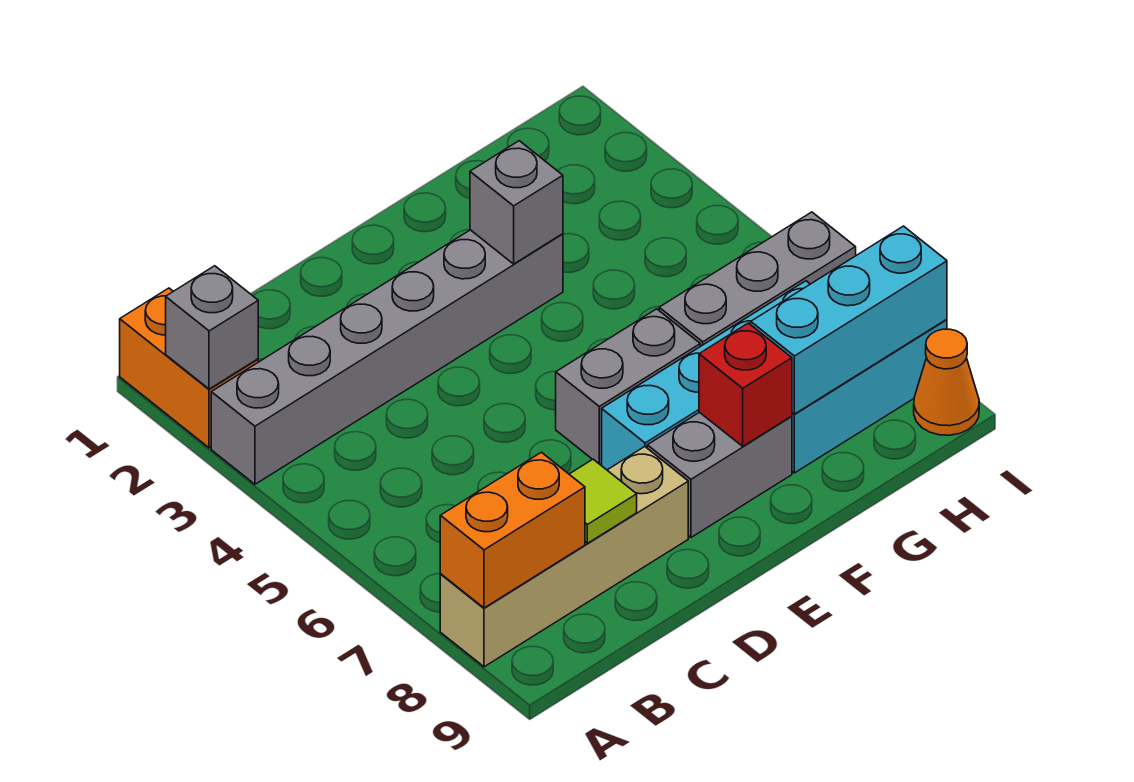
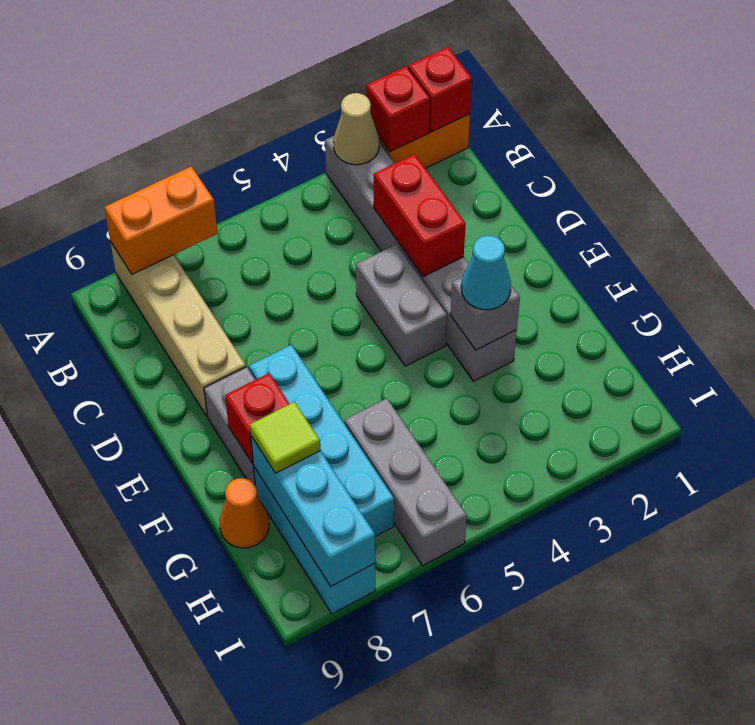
none -> red 1x1 brick [408,47,472,132]
grey 1x1 brick [166,266,258,389] -> red 1x1 brick [366,66,430,152]
none -> tan 1x1 cone [333,93,379,165]
orange 1x2 brick [440,452,585,608] -> orange 1x2 brick turned to [104,166,218,274]
none -> red 1x2 brick [374,154,466,277]
lime 1x1 tile [569,459,637,543] -> lime 1x1 tile moved to [250,402,320,473]
grey 1x2 brick [556,309,700,464] -> grey 1x2 brick moved to [356,244,447,366]
none -> cyan 1x1 cone [461,236,511,310]
orange 1x1 cone [914,329,979,435] -> orange 1x1 cone moved to [220,478,269,548]

